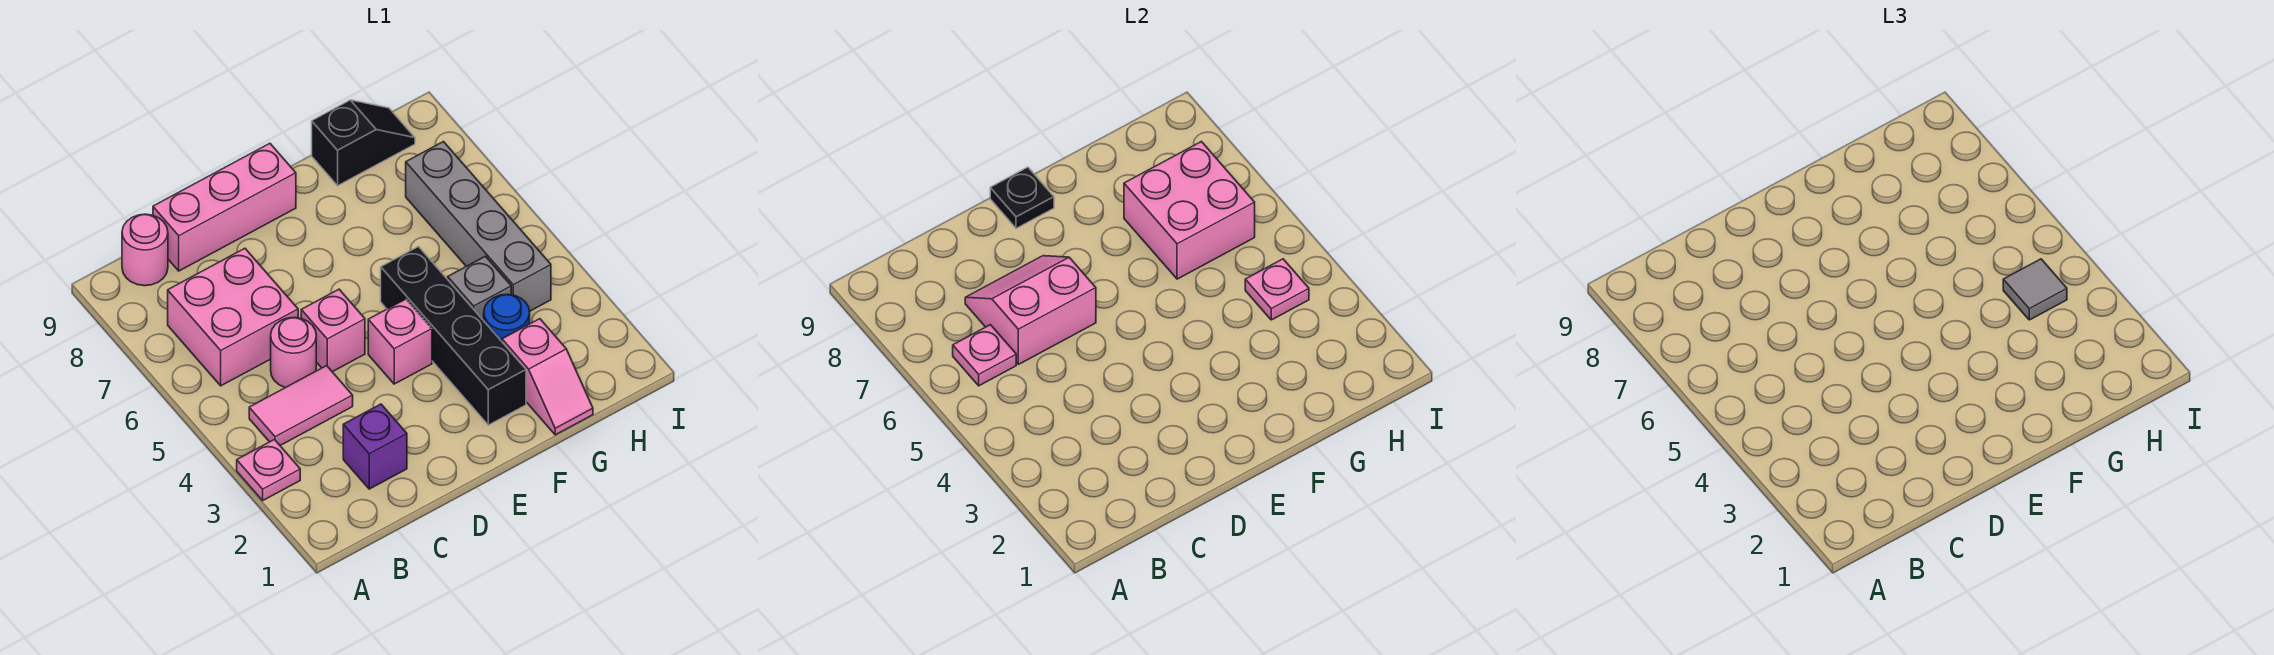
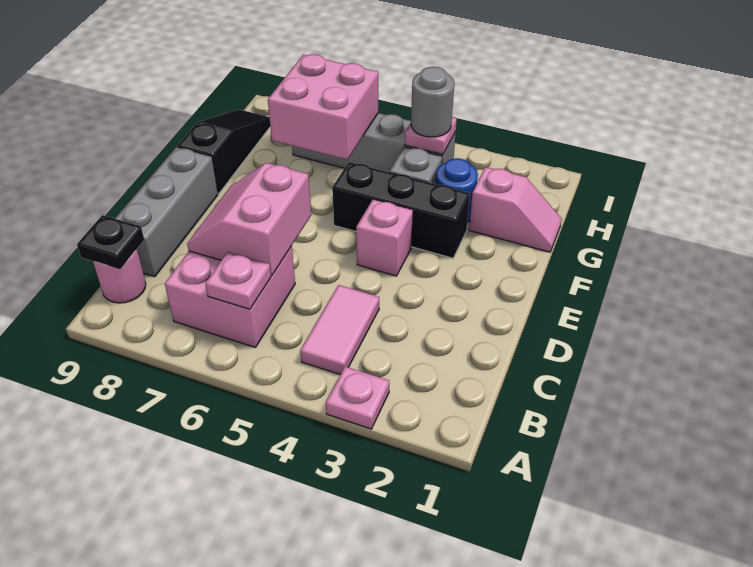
purple 1x1 brick [343,404,407,489] -> none
pink 1x1 round brick [271,318,316,388] -> none
pink 1x3 brick [153,143,296,271] -> grey 1x3 brick [115,147,218,277]
pink 1x1 brick [301,289,365,372] -> none
black 1x1 plate [990,167,1054,228] -> black 1x1 plate moved to [77,215,144,269]
black 1x4 brick [381,247,526,425] -> black 1x3 brick [332,162,470,258]
black 1x2 slope [312,100,415,186] -> black 1x3 slope [177,110,270,194]
grey 1x1 tile [2003,259,2067,320] -> grey 1x1 round brick [411,67,454,137]

